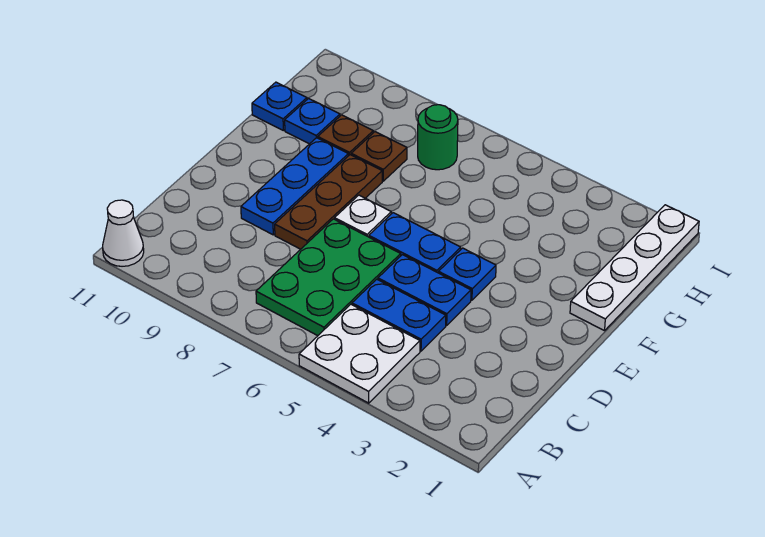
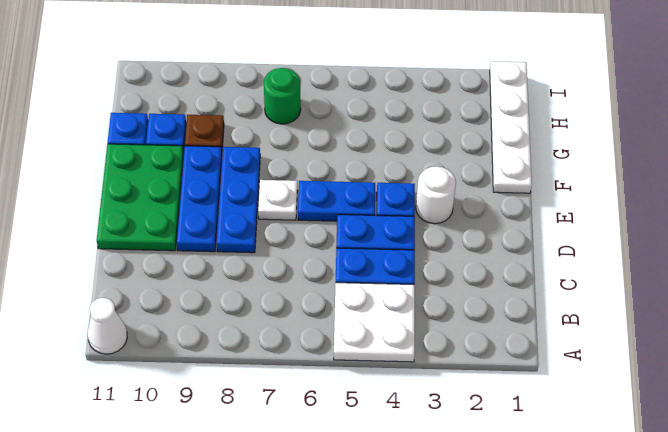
green 2x3 plate [256,219,401,336] -> green 2x3 plate moved to [97,144,184,251]
brown 1x3 plate [275,155,382,249] -> blue 1x3 plate [216,147,260,253]
none -> white 1x1 round brick [416,166,456,224]
brown 1x1 plate [351,132,407,181] -> none

